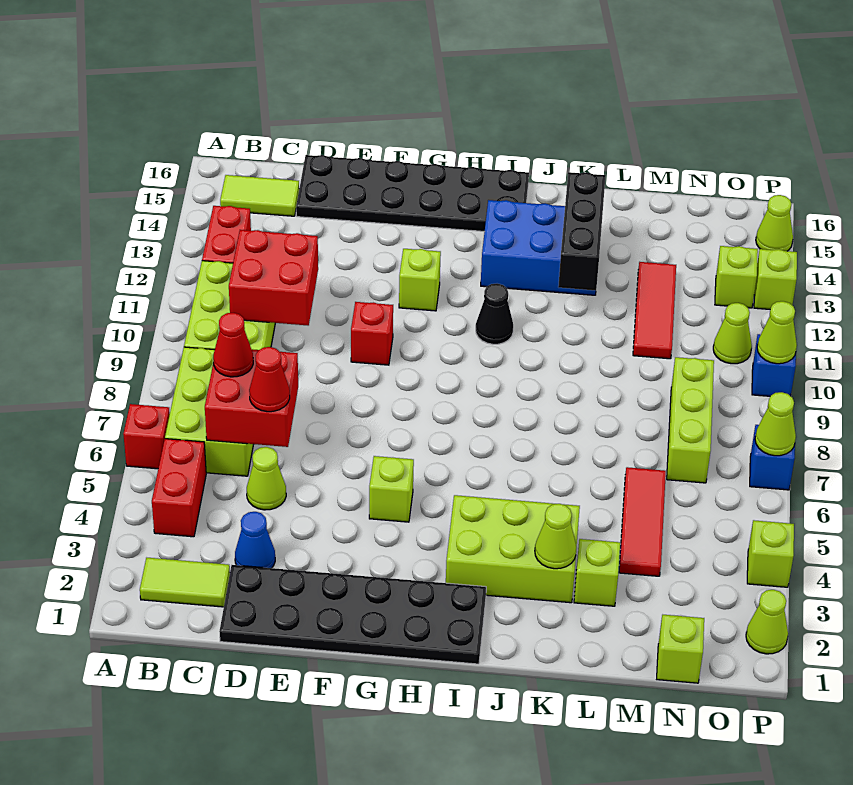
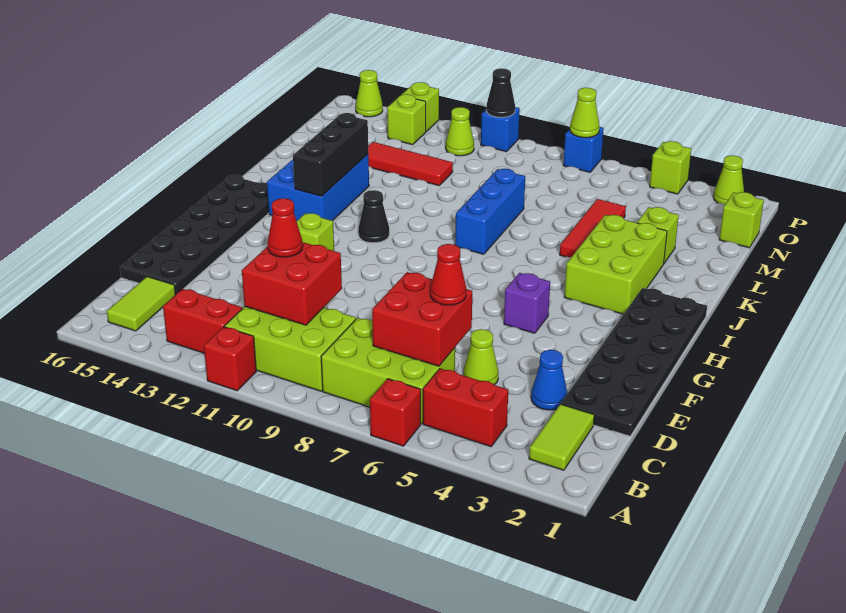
red 1x1 cone [213,313,253,377] -> red 1x1 cone moved to [268,198,303,257]
red 1x1 brick [351,302,393,365] -> red 1x1 brick moved to [204,327,256,391]
lime 1x1 brick [369,456,414,522] -> purple 1x1 brick [504,273,550,333]
none -> blue 1x3 brick [455,169,525,254]
lime 1x1 cone [535,504,576,569] -> none
black 1x3 brick [558,172,606,291] -> black 1x3 brick turned to [293,113,368,196]
red 1x3 tile [619,467,666,576] -> red 1x3 tile turned to [560,199,626,257]
lime 1x3 brick [667,357,714,483] -> none
lime 1x1 cone [757,301,797,364] -> black 1x1 cone [486,68,515,117]

